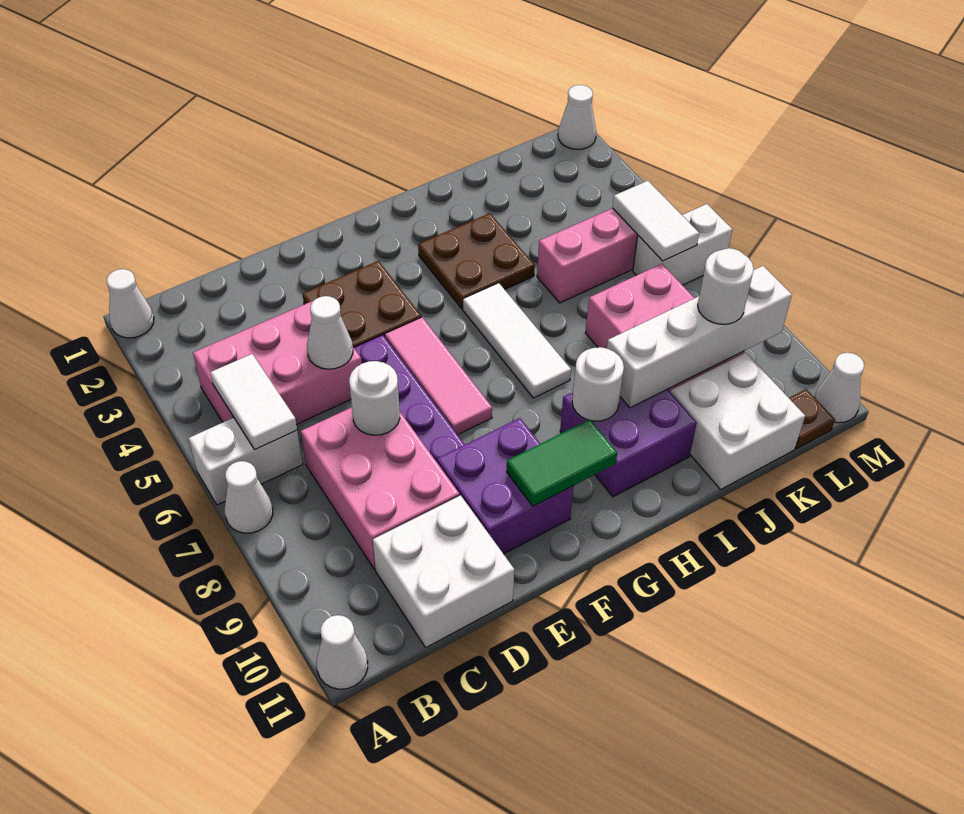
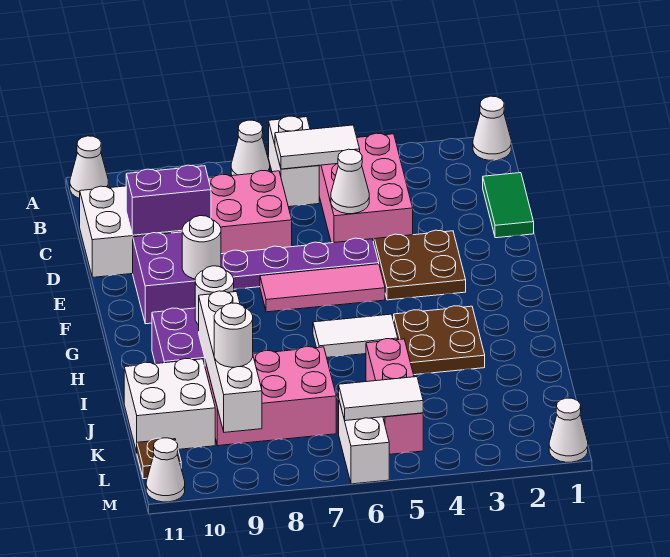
white 1x1 round brick [349,361,400,435] -> white 1x1 round brick moved to [182,216,221,279]
none -> purple 1x2 brick [126,165,211,235]
green 1x2 tile [506,420,617,506] -> green 1x2 tile moved to [483,173,534,238]
white 1x3 tile [463,283,571,398] -> white 1x2 tile [313,314,398,357]

